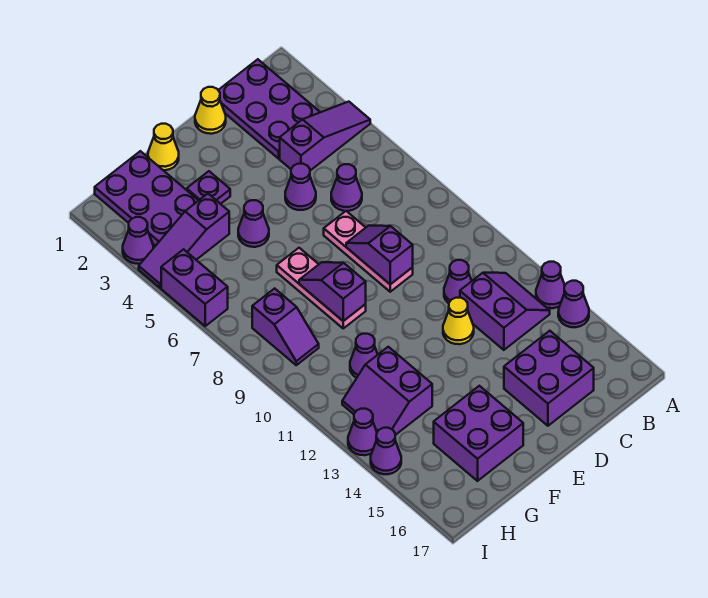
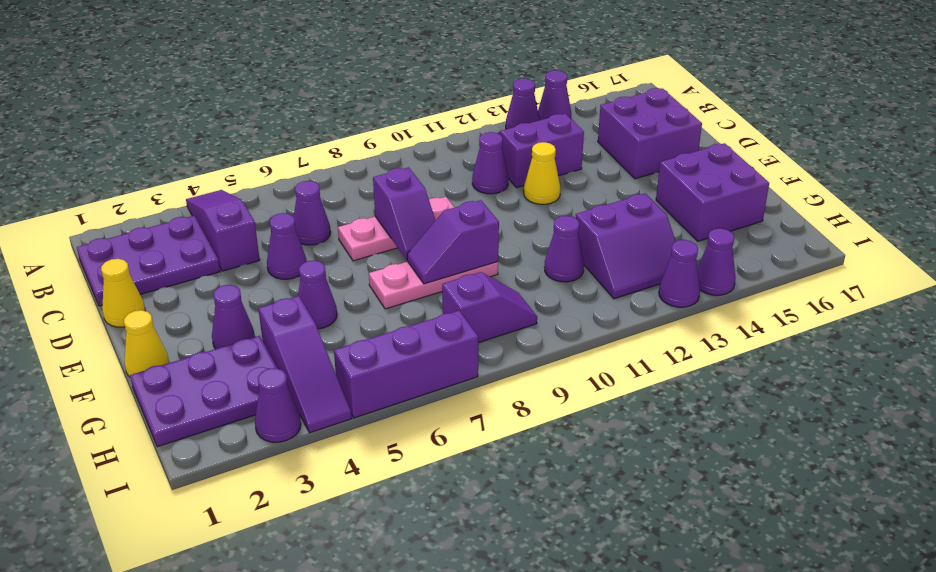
purple 1x2 slope [346,226,413,284] -> purple 1x2 slope turned to [373,167,435,260]
purple 1x1 plate [187,171,230,204] -> purple 1x1 cone [212,285,255,349]
purple 1x2 brick [161,249,228,326] -> purple 1x3 brick [334,311,478,418]

